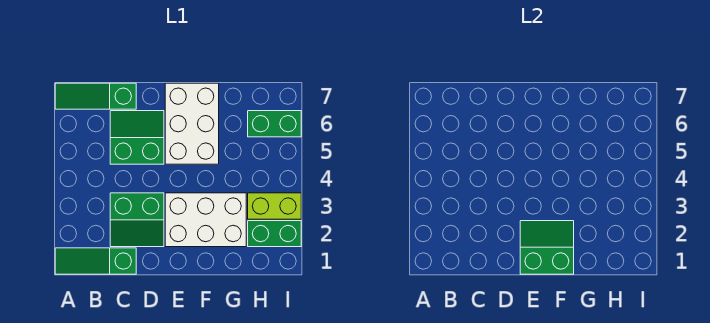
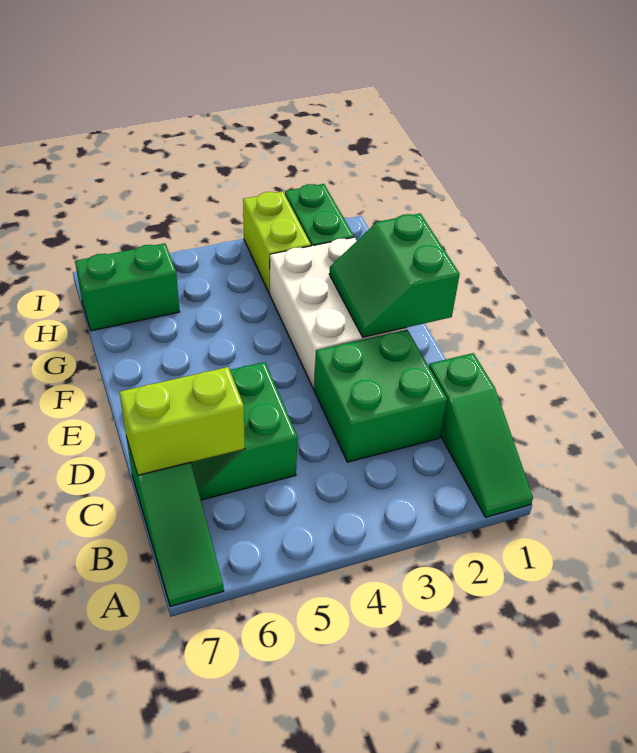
green 2x2 slope [110,193,164,247] -> green 2x2 brick [314,330,447,462]
none -> lime 1x2 brick [119,367,245,475]
white 2x3 brick [165,83,219,164] -> none
green 1x2 brick [248,111,301,137] -> green 1x2 brick turned to [75,243,180,331]

